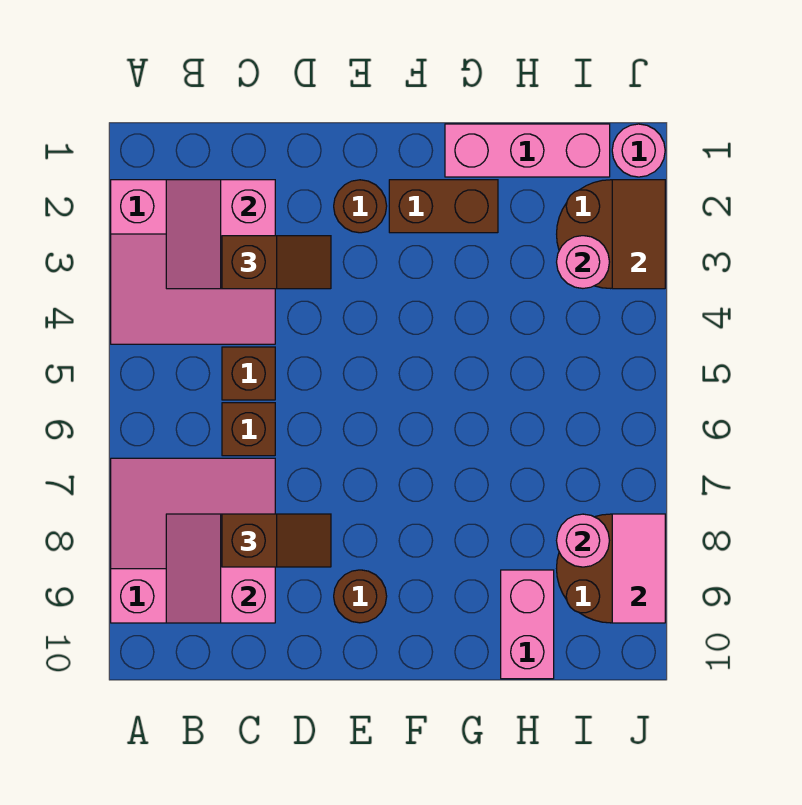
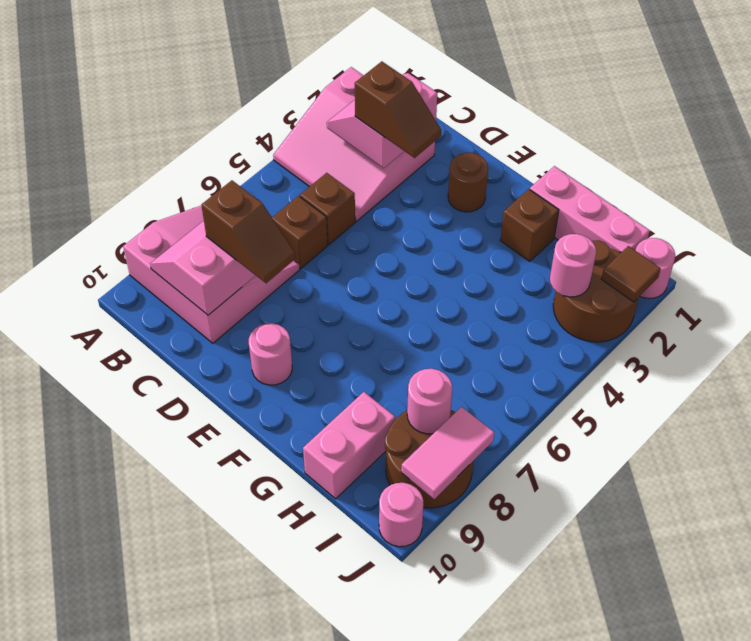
brown 1x1 round brick [334,570,387,623] -> pink 1x1 round brick [249,323,292,385]
brown 1x2 brick [389,180,498,233] -> brown 1x1 brick [500,189,559,262]
brown 1x2 tile [612,180,665,289] -> brown 1x1 tile [602,246,661,302]
none -> pink 1x1 round brick [379,483,423,547]

